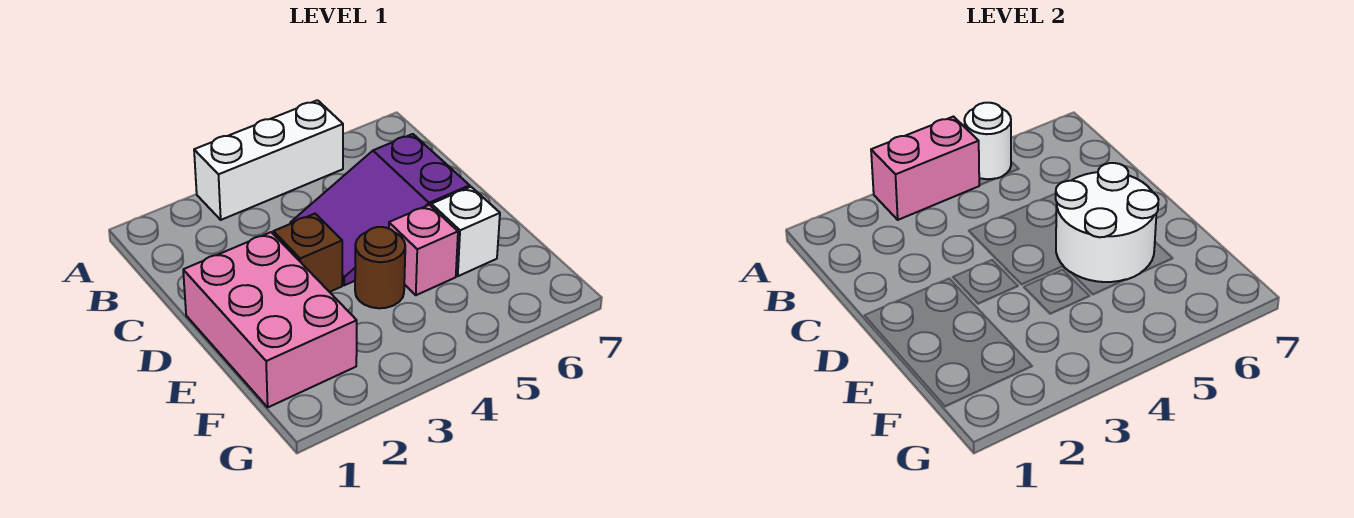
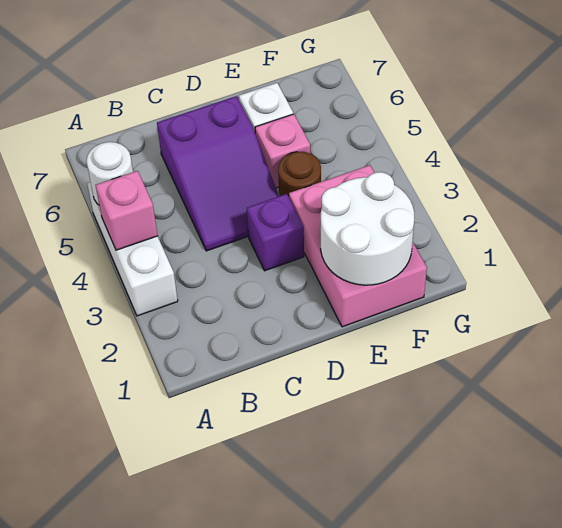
pink 1x2 brick [871,117,979,220] -> pink 1x1 brick [96,171,158,250]
pink 2x3 brick [183,232,357,407] -> pink 2x3 brick turned to [289,165,427,327]
brown 1x1 brick [273,214,342,292] -> purple 1x1 brick [247,194,304,271]
white 2x2 round brick [1056,163,1159,282] -> white 2x2 round brick moved to [321,172,414,285]

